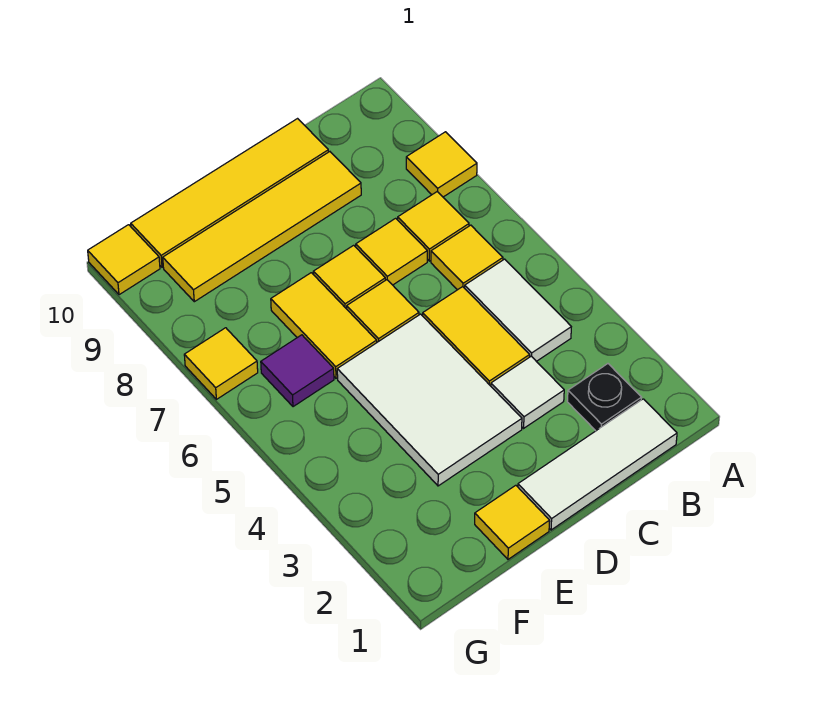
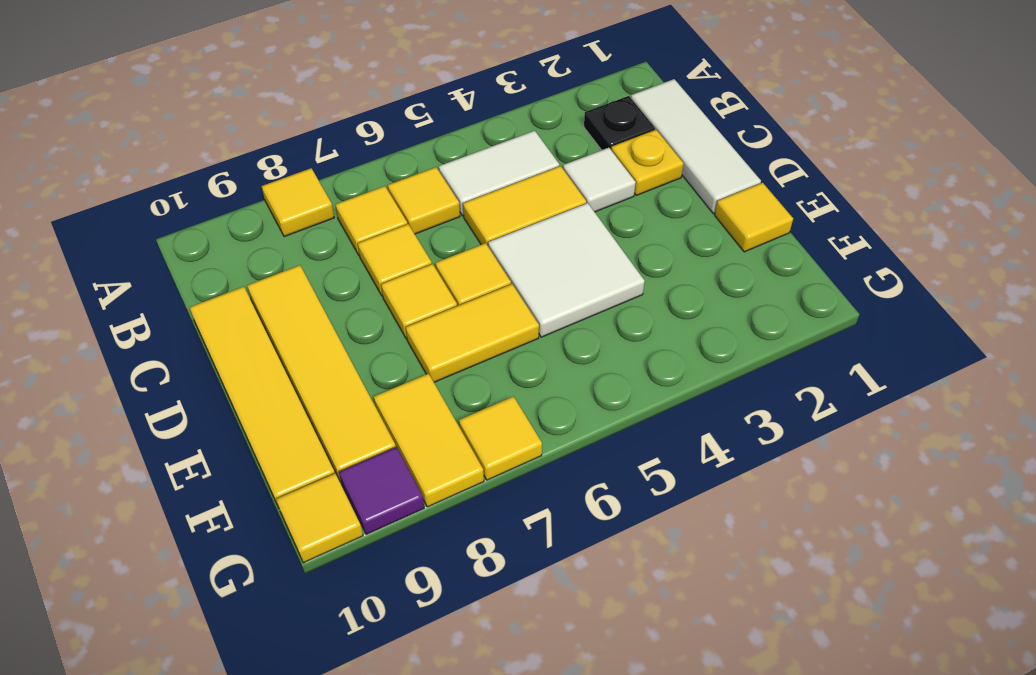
none -> yellow 1x1 plate [611,130,684,195]
white 2x3 tile [337,314,522,486] -> white 2x2 tile [488,203,645,337]
purple 1x1 tile [261,335,334,407] -> purple 1x1 tile moved to [339,447,424,535]
none -> yellow 1x2 tile [374,374,484,507]

